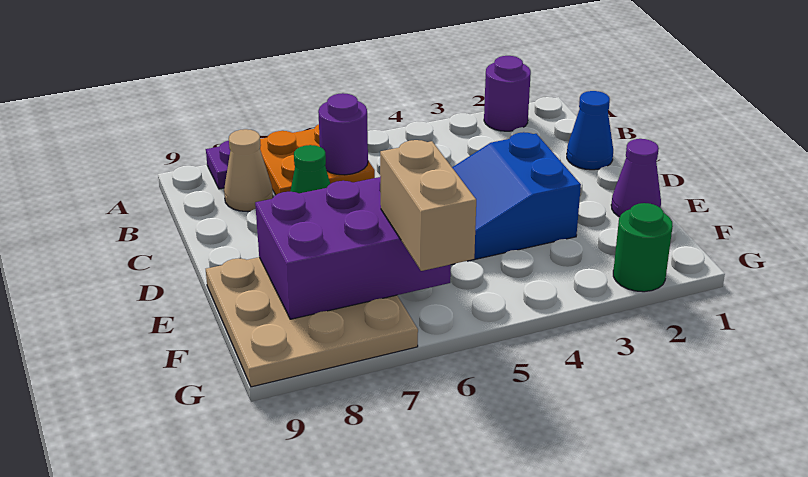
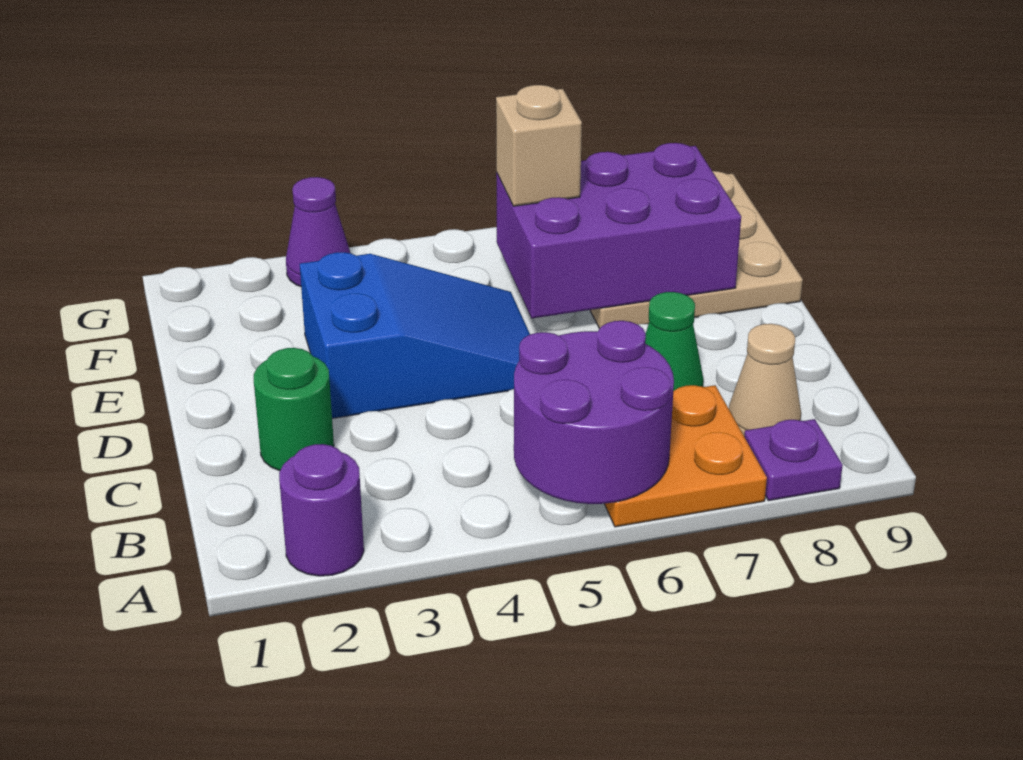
purple 1x1 round brick [318,93,368,175] -> purple 2x2 round brick [514,321,674,504]
blue 1x1 cone [567,91,613,170] -> none
purple 1x1 cone [611,139,661,217] -> purple 1x1 cone moved to [286,177,350,286]
tan 1x2 brick [380,140,476,271] -> tan 1x1 brick [496,85,582,206]
green 1x1 round brick [613,203,673,292] -> green 1x1 round brick moved to [254,348,334,471]

